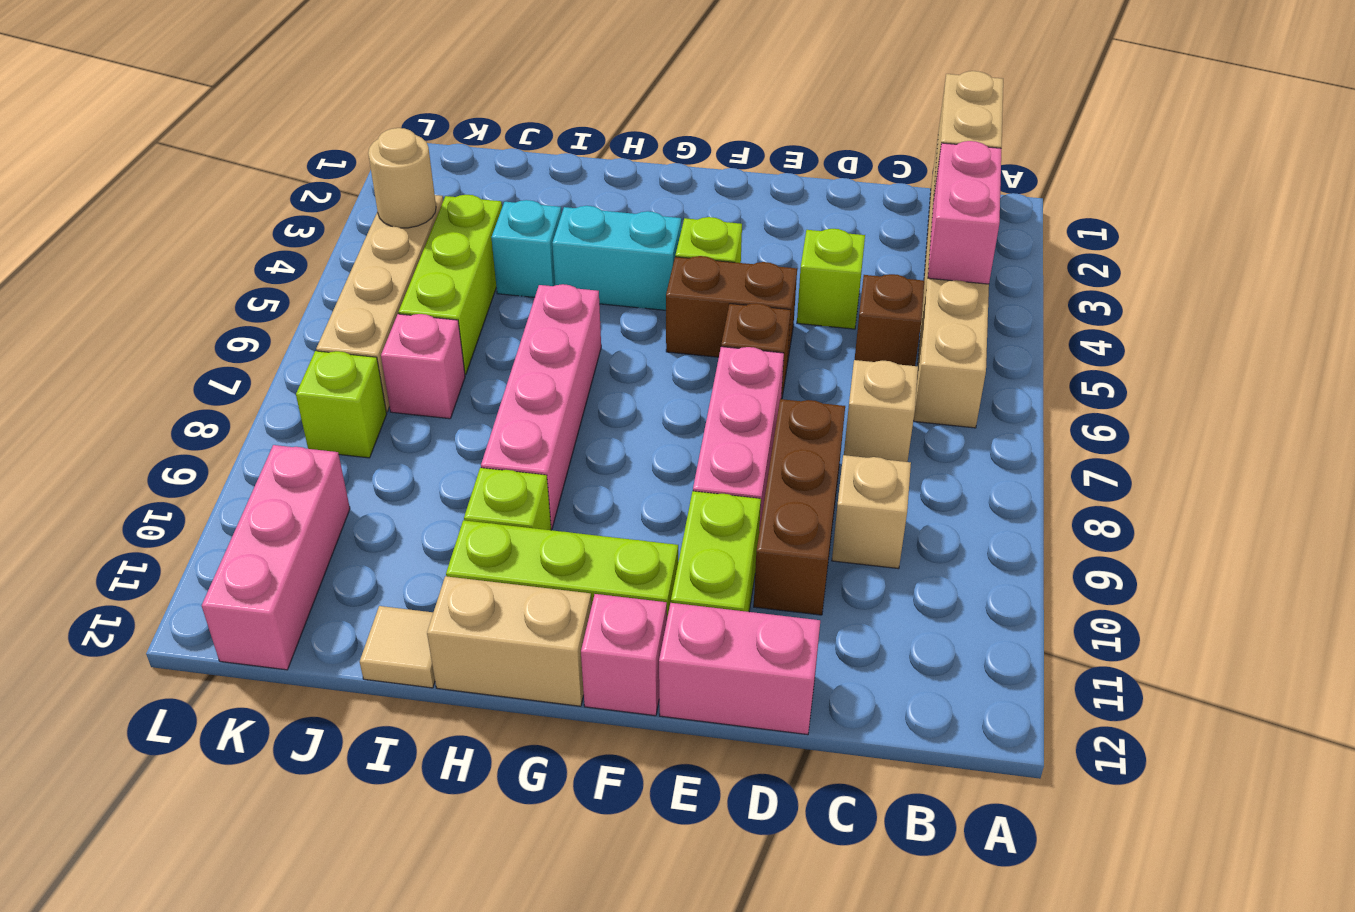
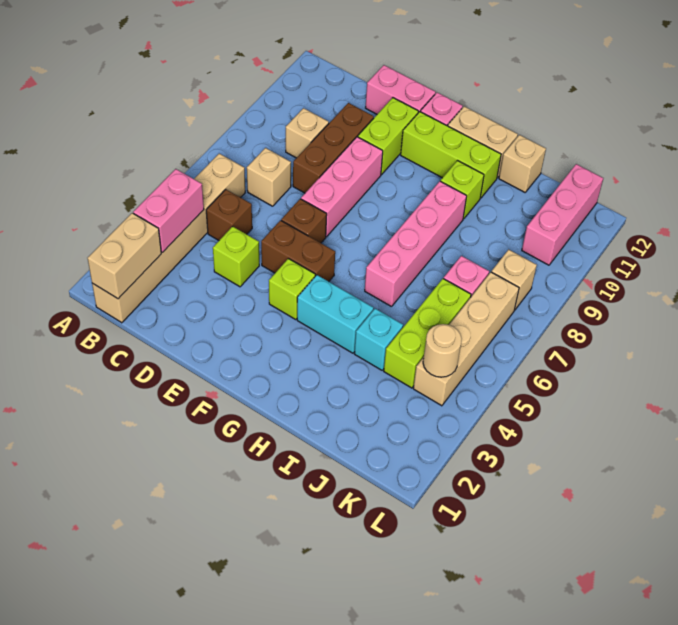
tan 1x1 tile [360,606,435,688] -> tan 1x1 brick [499,135,546,192]
lime 1x1 brick [296,351,387,458] -> tan 1x1 brick [492,249,537,310]

